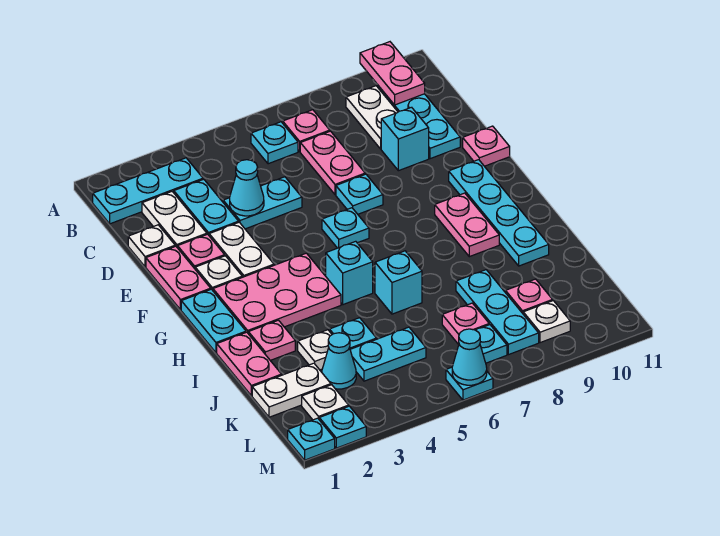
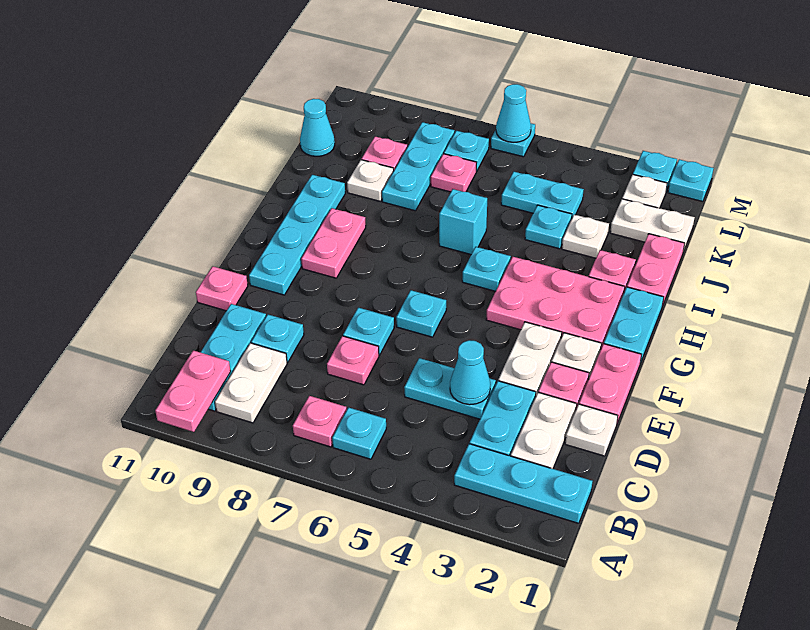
pink 1x2 plate [300,131,365,195] -> pink 1x1 plate [327,336,379,385]
cyan 1x1 brick [381,107,429,171] -> cyan 1x1 plate [251,315,304,362]
cyan 1x1 brick [326,241,373,305] -> cyan 1x1 plate [462,247,511,291]
cyan 1x1 cone [322,333,356,389] -> cyan 1x1 cone moved to [300,99,335,156]
white 1x1 plate [523,301,570,343] -> white 1x1 plate moved to [347,160,394,201]

